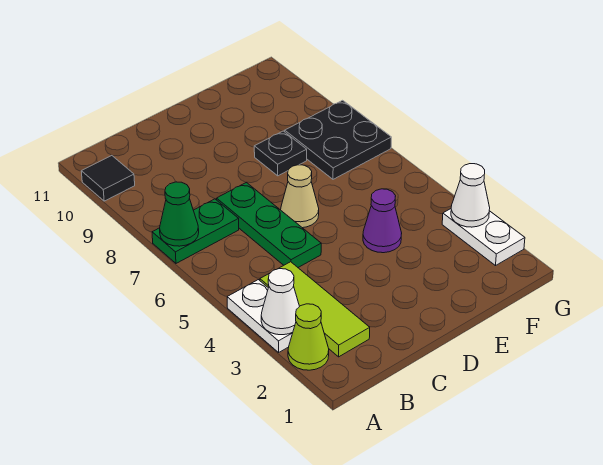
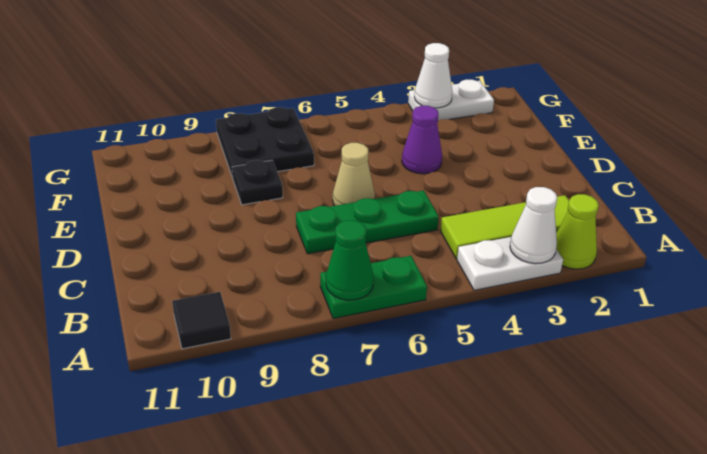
green 1x2 plate [152,199,239,263] -> green 1x2 plate turned to [320,256,427,319]

